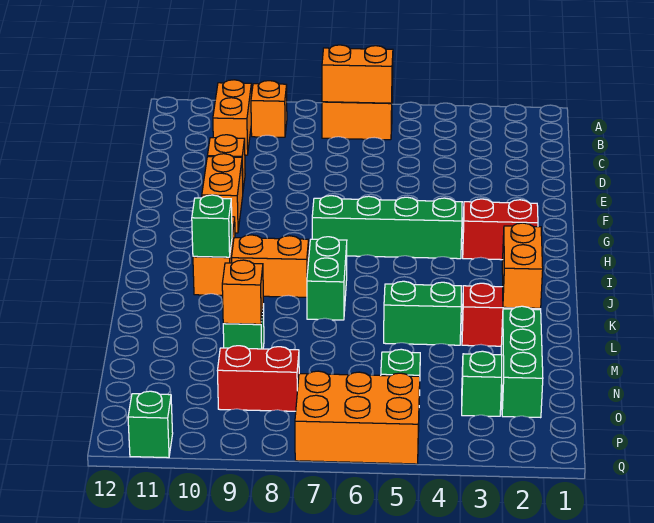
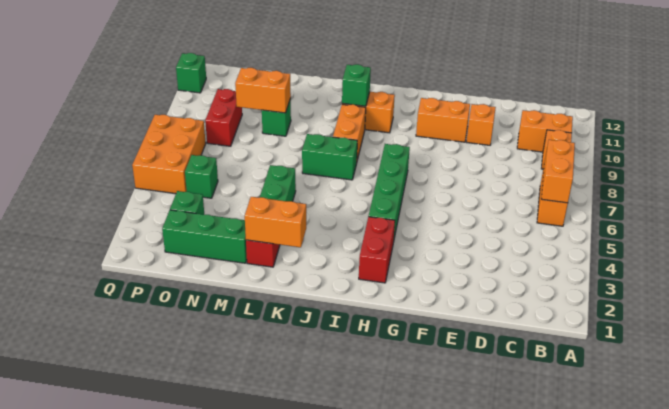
orange 1x1 brick [222,260,263,324] -> orange 1x2 brick [235,68,291,113]

